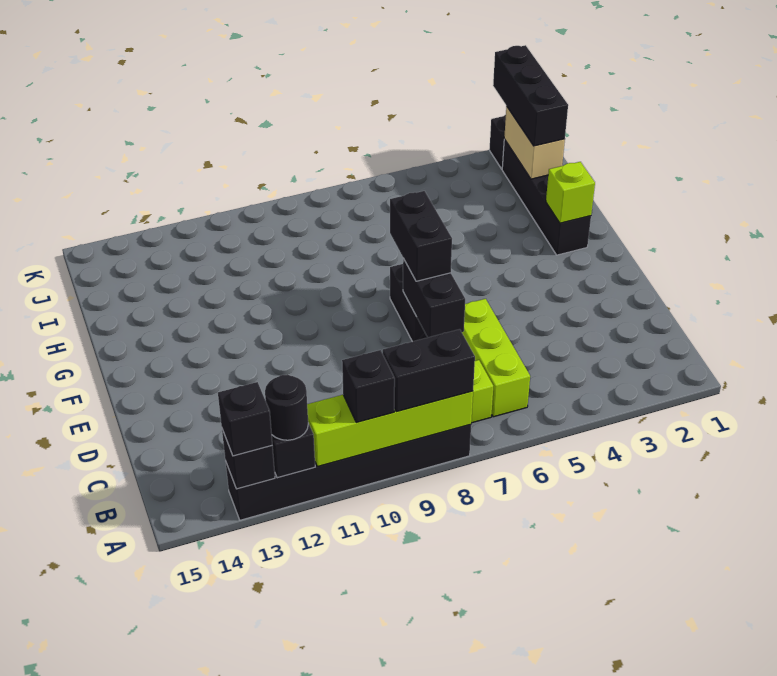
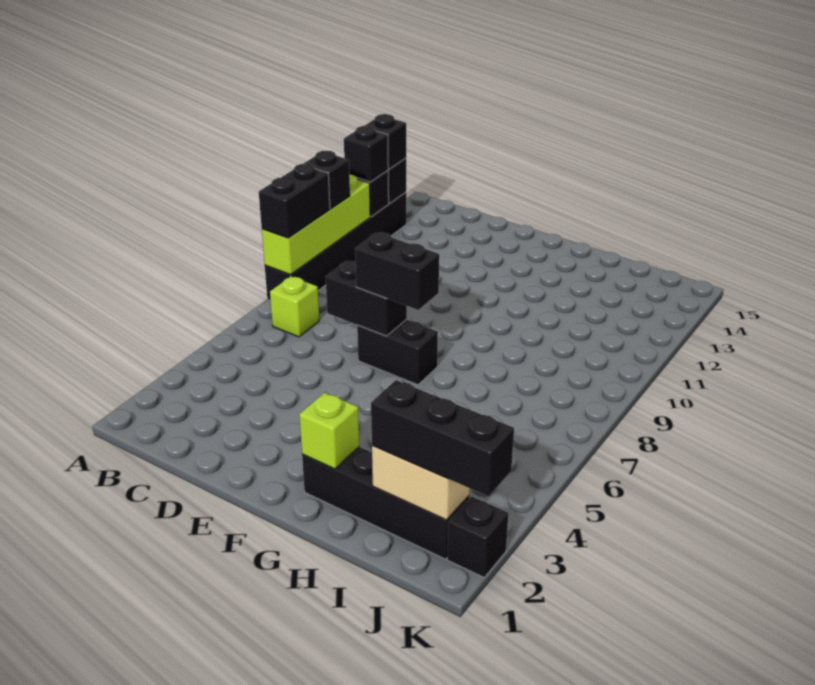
black 1x1 round brick [265,375,308,440] -> black 1x1 brick [344,126,389,182]
lime 1x3 brick [462,299,530,417] -> none

